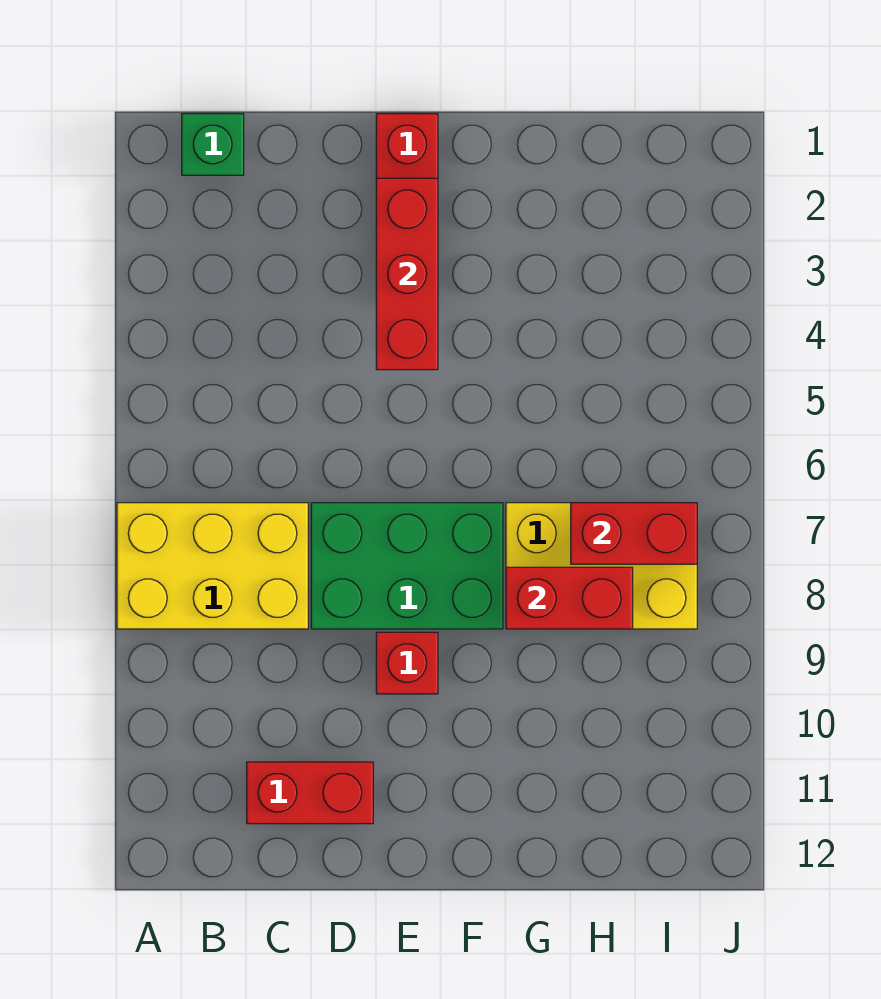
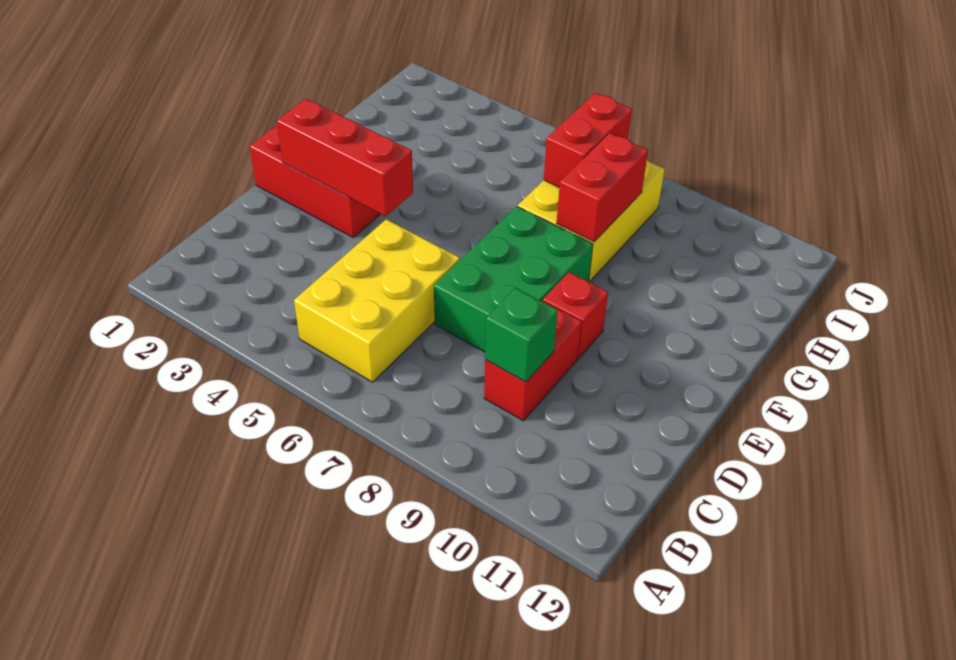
yellow 2x3 brick [117,503,308,629] -> yellow 2x3 brick moved to [294,219,460,382]
green 1x1 brick [182,114,244,175] -> green 1x1 brick moved to [485,288,558,382]
red 1x2 brick [247,762,373,824] -> red 1x2 brick moved to [484,301,582,421]

